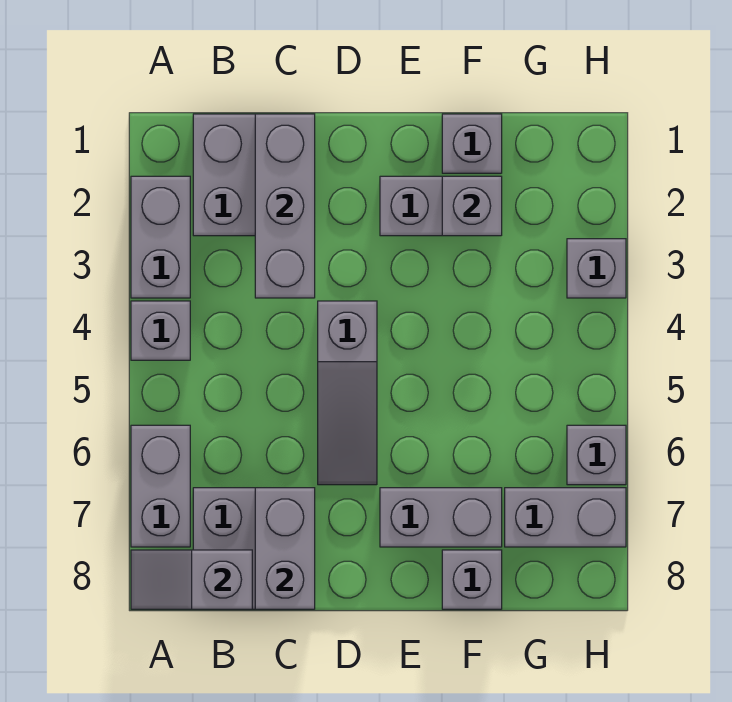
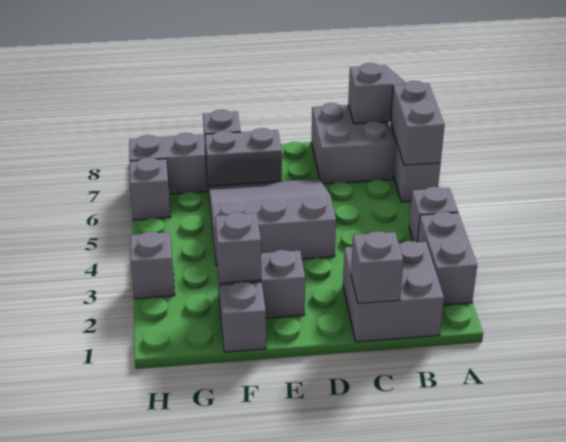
grey 1x3 brick [255,114,315,298] -> grey 1x1 brick [351,231,403,303]
grey 1x2 brick [255,488,315,609] -> grey 1x2 brick moved to [391,81,445,165]
grey 1x3 slope [318,301,377,485] -> grey 3x3 slope [209,179,336,265]

